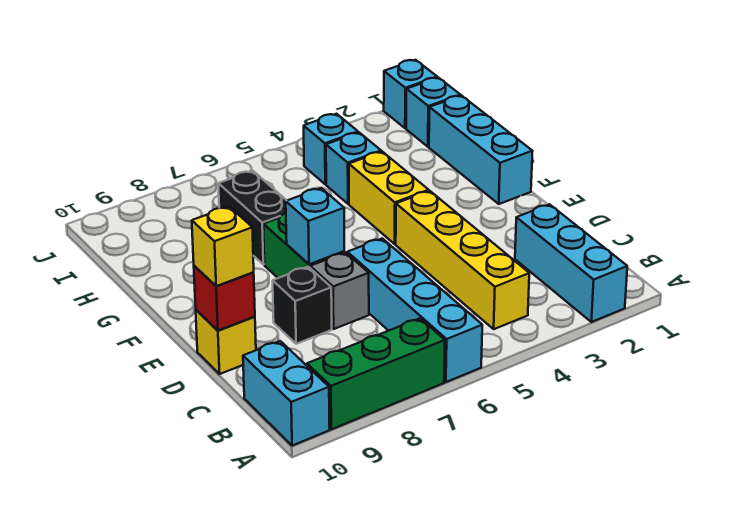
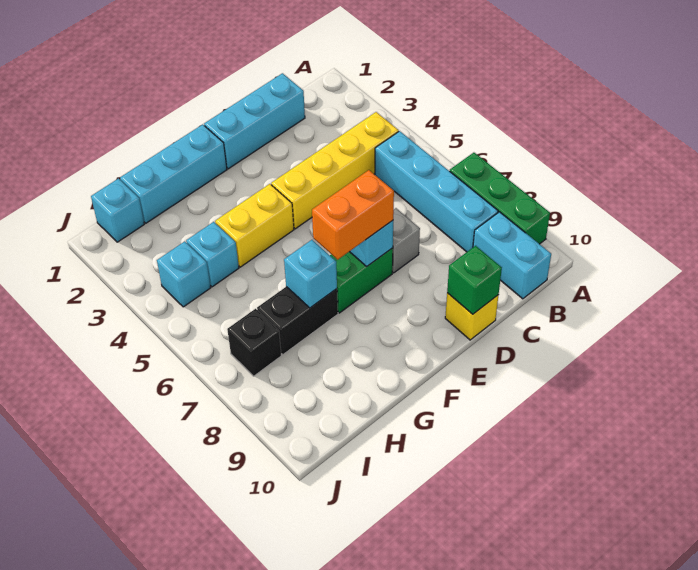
cyan 1x3 brick [515,204,627,322] -> cyan 1x3 brick moved to [204,73,305,169]
cyan 1x4 brick [347,239,482,382] -> cyan 1x4 brick turned to [375,131,498,252]
cyan 1x2 brick [243,341,330,446] -> cyan 1x2 brick turned to [473,212,551,299]
black 1x1 brick [273,267,332,344] -> black 1x1 brick moved to [227,309,281,376]
red 1x1 brick [194,266,255,331] -> green 1x1 brick [447,246,502,314]
yellow 1x1 brick [192,207,254,286] -> none
none -> orange 1x2 brick [312,170,394,260]
cyan 1x1 brick [384,60,437,128] -> cyan 1x1 brick moved to [284,240,337,308]

